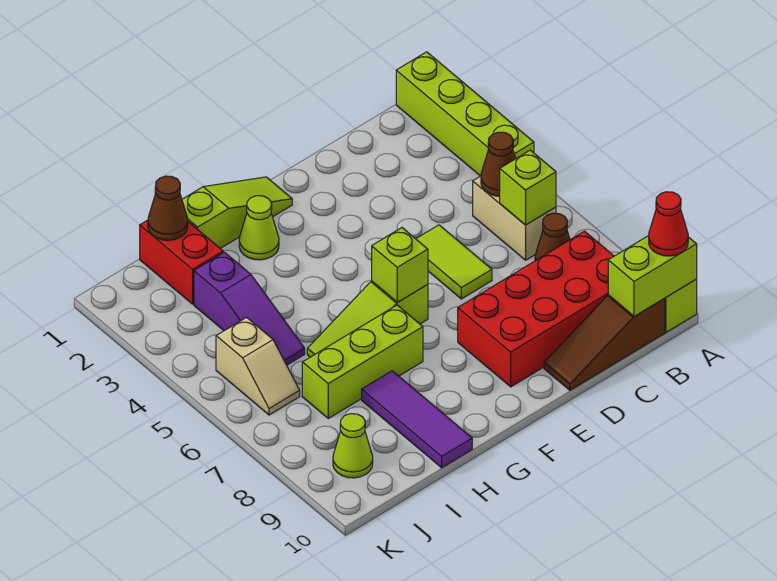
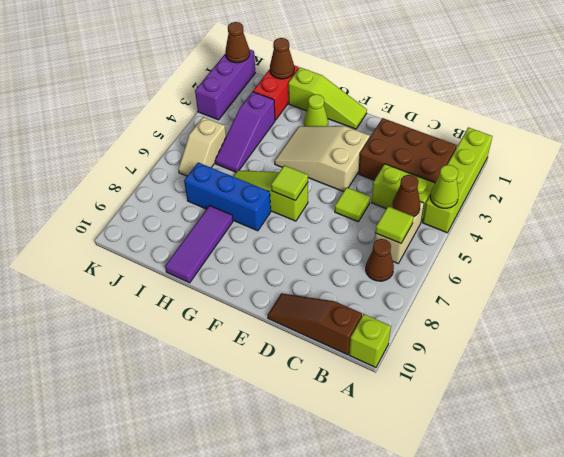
lime 1x2 brick [608,236,697,316] -> lime 1x2 brick moved to [372,164,435,222]
red 1x1 cone [649,192,688,256] -> none
none -> brown 2x3 brick [358,118,457,183]
lime 1x1 brick [500,150,556,225] -> lime 1x1 tile [375,207,414,243]
red 2x4 brick [458,231,614,387] -> none
lime 1x2 tile [416,225,492,299] -> lime 1x1 tile [335,187,370,222]
none -> tan 2x3 slope [275,126,370,192]
lime 1x1 brick [372,228,428,302] -> lime 1x1 tile [271,165,308,201]
lime 1x3 brick [302,305,423,418] -> blue 1x3 brick [184,163,271,231]
lime 1x1 cone [333,414,373,478] -> lime 1x1 cone moved to [430,165,459,208]
none -> purple 1x3 brick [195,49,255,120]
none -> brown 1x1 cone [225,22,250,63]

